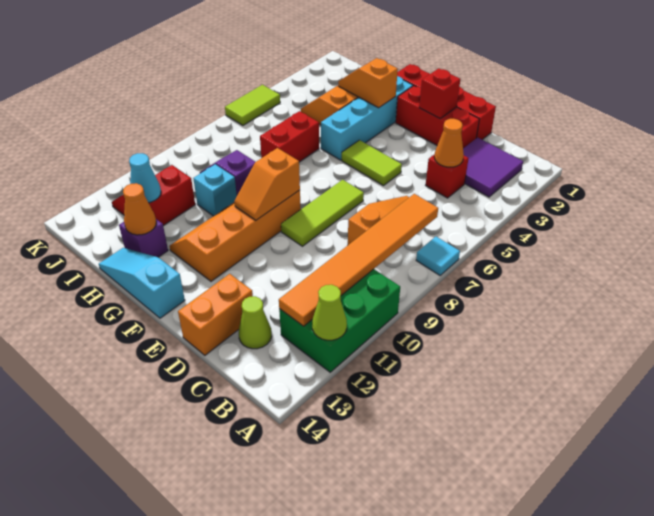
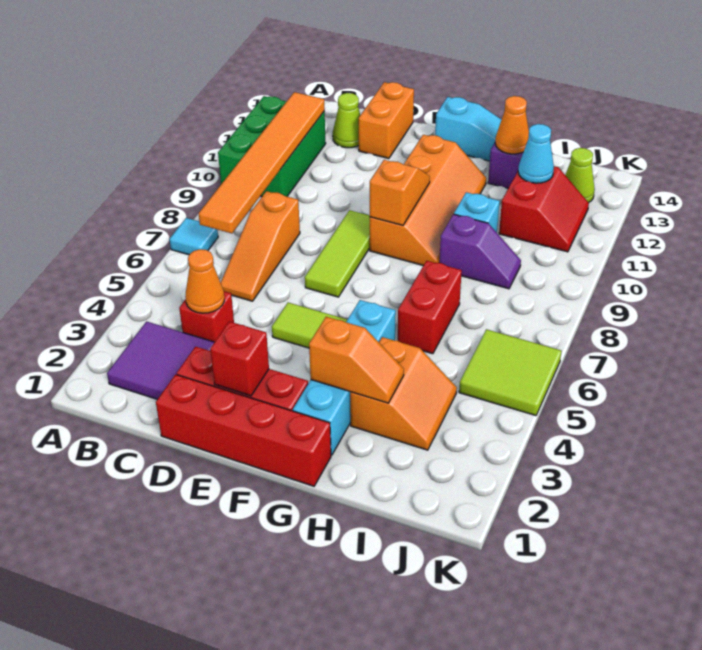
lime 1x1 cone [312,285,347,340] -> lime 1x1 cone moved to [565,148,595,203]
lime 1x2 tile [225,85,280,125] -> lime 2x2 tile [459,329,561,416]

